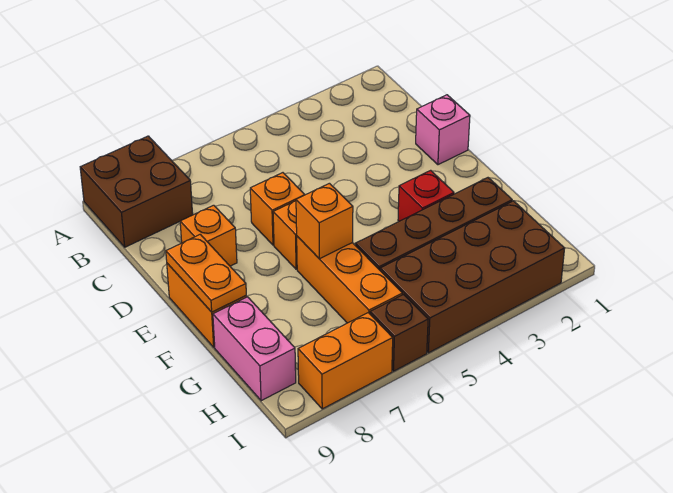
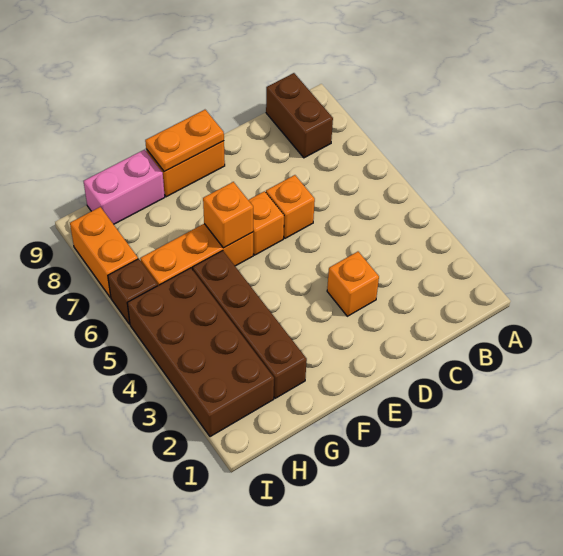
brown 2x2 brick [80,136,193,247] -> brown 1x2 brick [266,73,333,158]
pink 1x1 brick [416,95,470,165] -> none
orange 1x1 brick [180,205,237,266] -> orange 1x1 brick moved to [327,252,379,316]
red 1x1 brick [398,170,454,221] -> none

